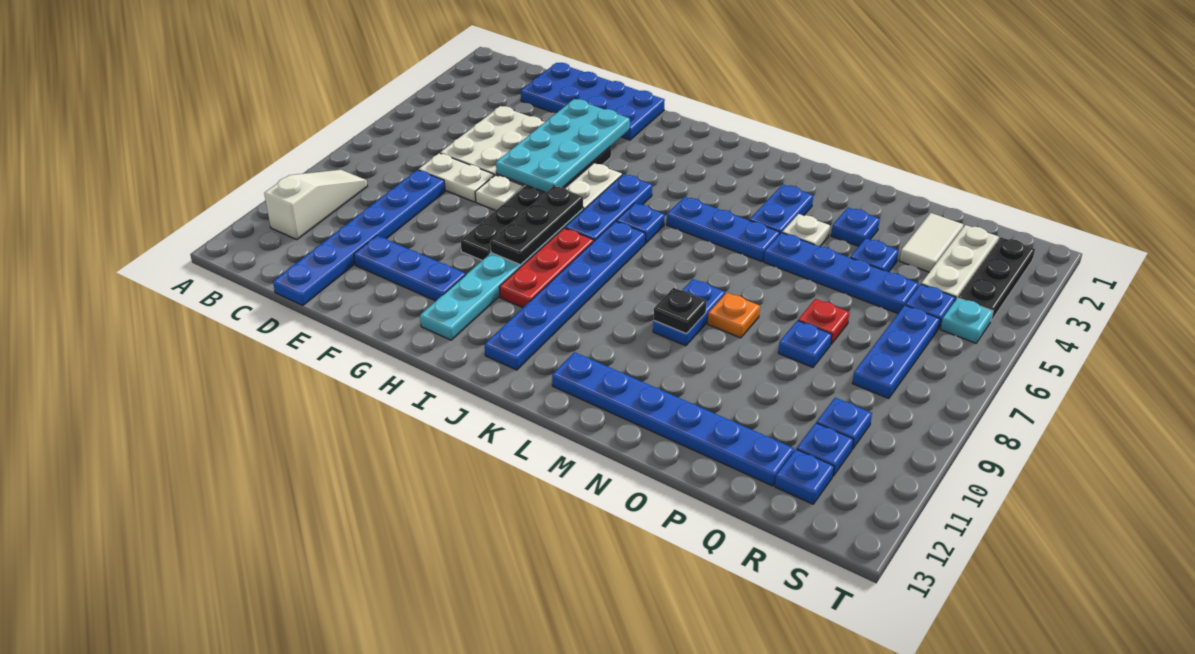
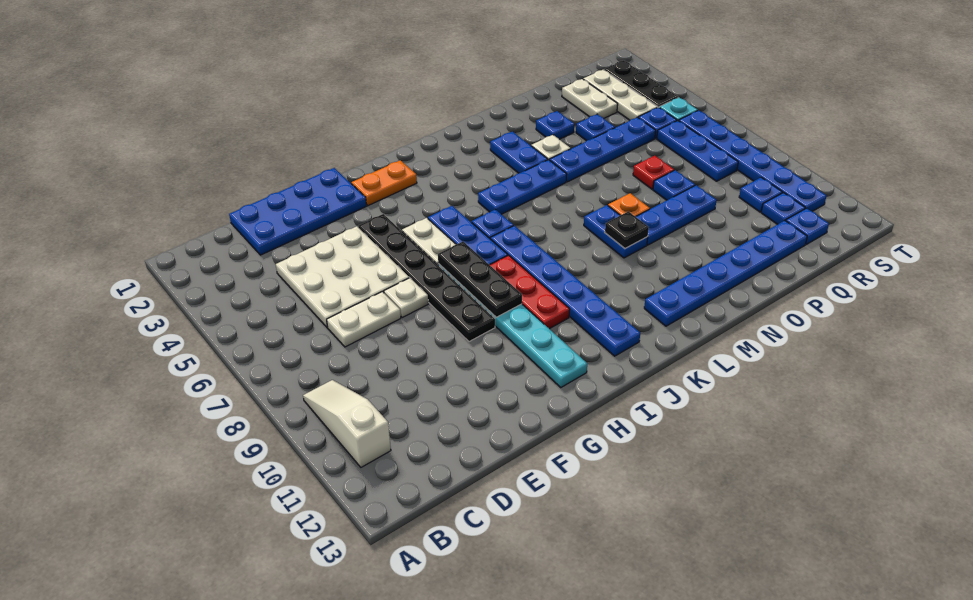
blue 1x6 plate [273,170,445,306] -> blue 1x6 plate moved to [679,110,826,211]
blue 1x3 plate [354,236,466,301] -> blue 1x3 plate moved to [636,185,717,245]
cyan 2x4 plate [496,99,630,193] -> none
none -> orange 1x2 plate [351,160,417,206]
white 1x2 tile [899,213,964,272] -> white 1x2 plate [562,79,618,118]

